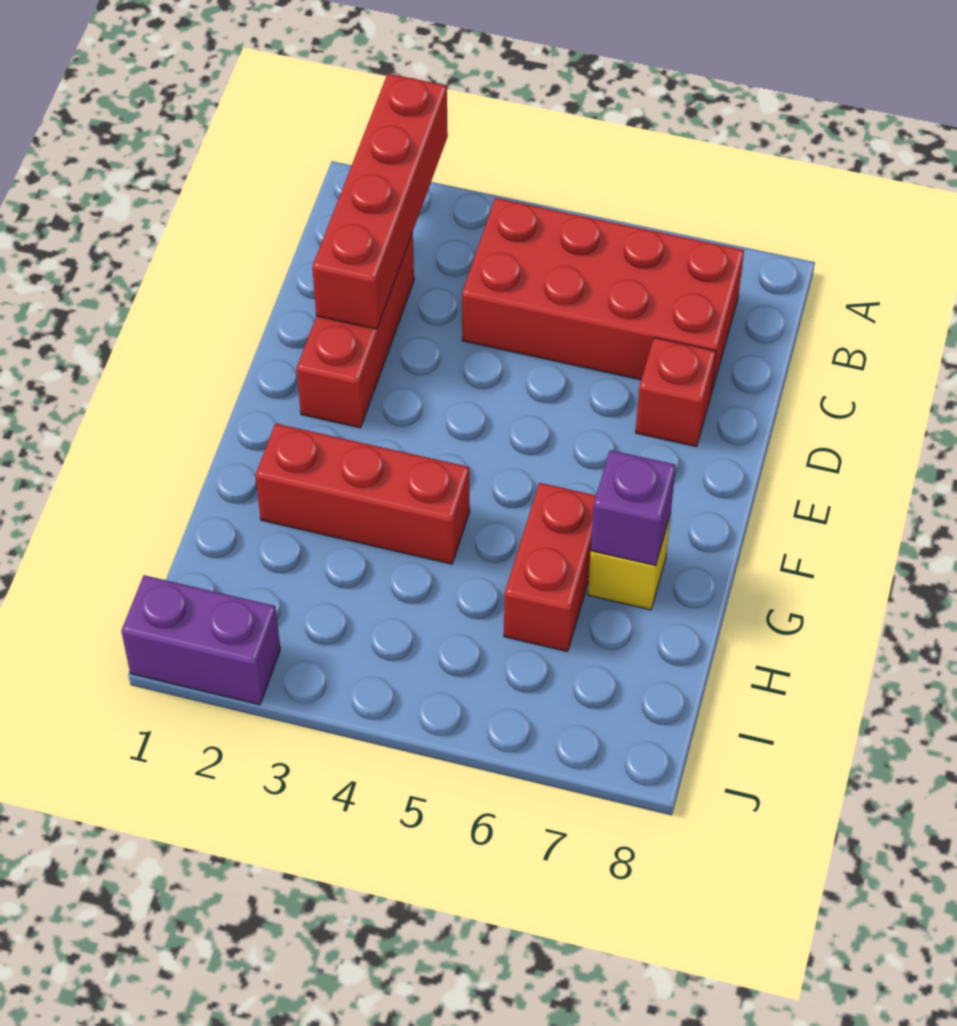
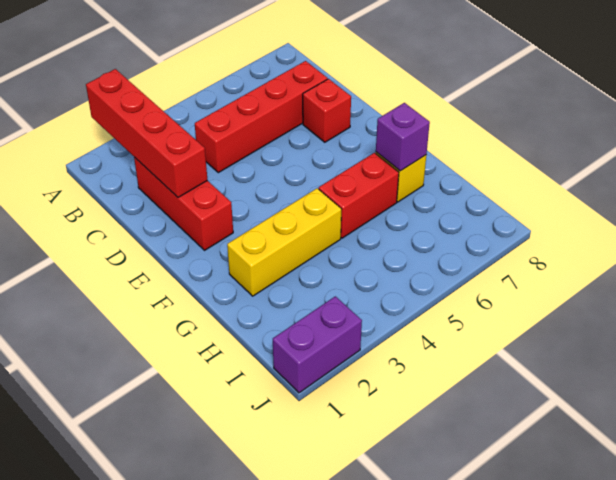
red 2x4 brick [462,198,744,393] -> red 1x4 brick [195,61,328,173]
red 1x3 brick [255,424,470,564] -> yellow 1x3 brick [227,188,341,296]
red 1x2 brick [504,483,596,651] -> red 1x2 brick turned to [319,153,399,238]

